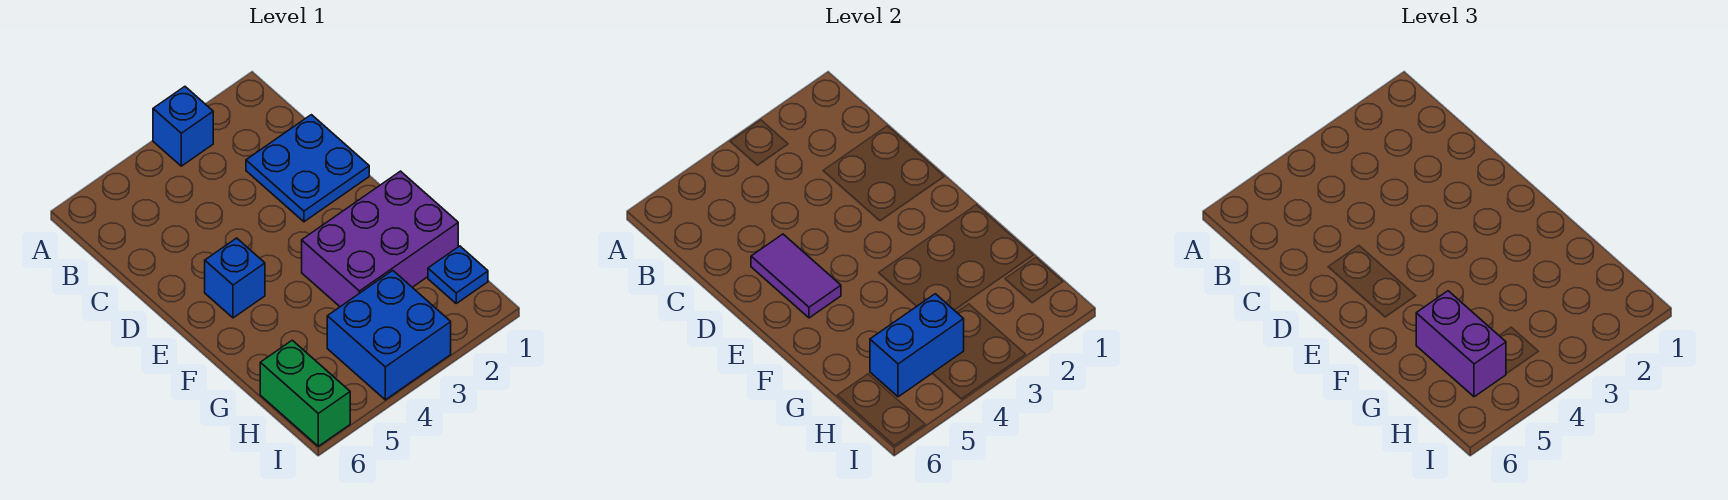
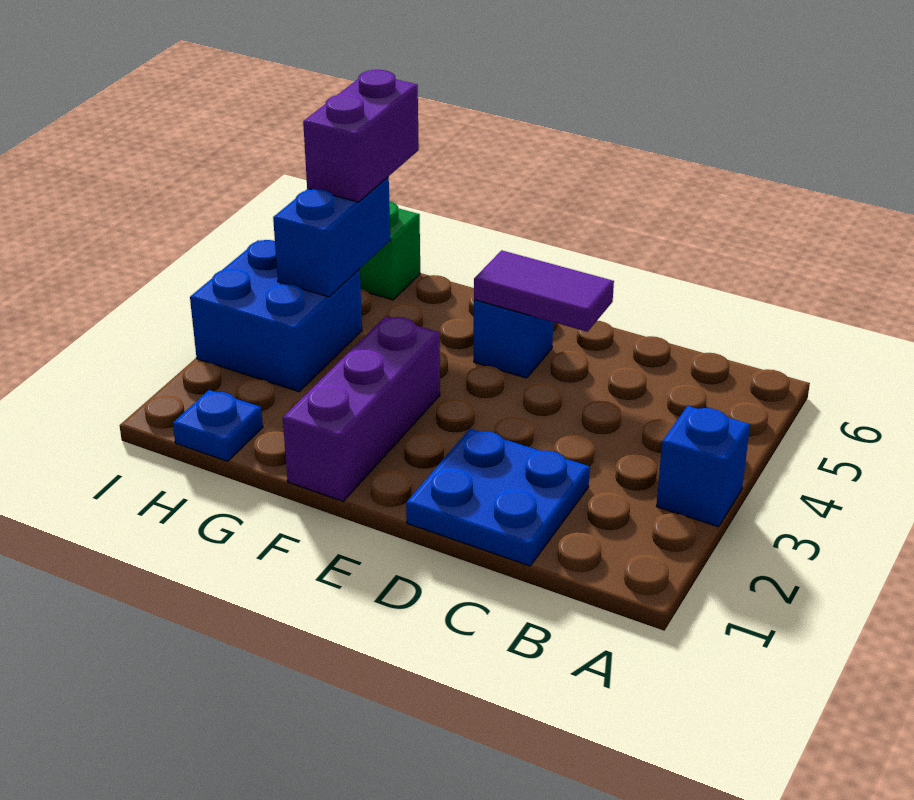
purple 2x3 brick [302,171,458,307] -> purple 1x3 brick [283,316,440,501]
purple 1x2 brick [1416,291,1506,397] -> purple 1x2 brick turned to [303,70,419,202]

